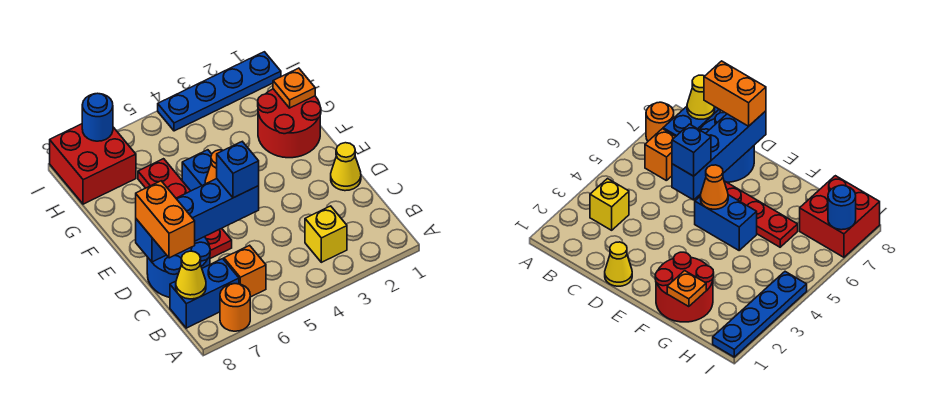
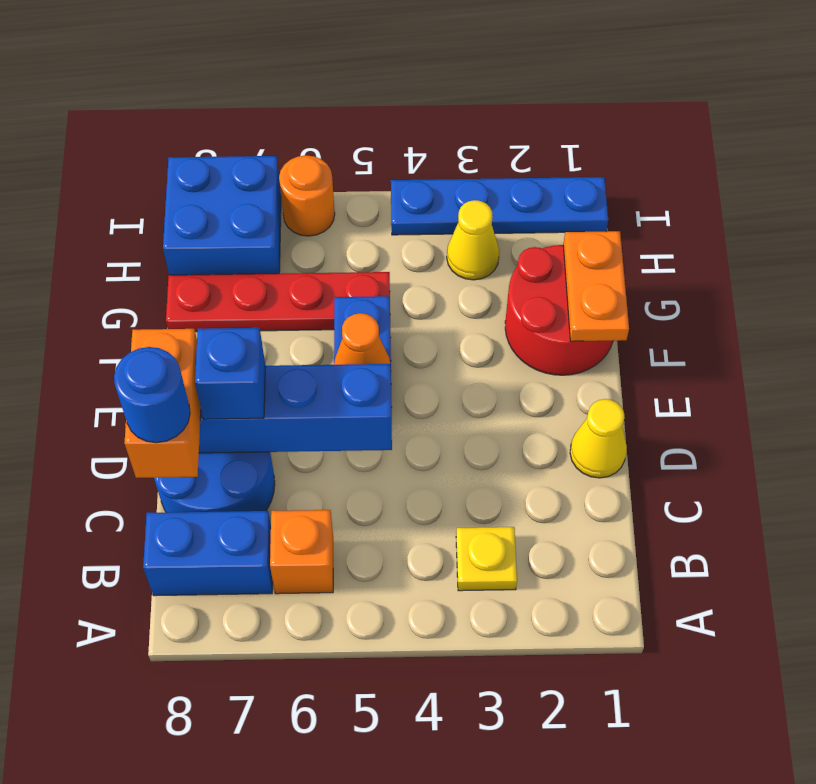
orange 1x1 round brick [220,284,250,331] -> orange 1x1 round brick moved to [279,155,335,236]
yellow 1x1 brick [305,206,347,262] -> yellow 1x1 plate [456,527,517,591]
yellow 1x1 cone [176,251,206,299] -> yellow 1x1 cone moved to [447,200,499,280]
blue 1x1 brick [217,142,259,198] -> blue 1x1 brick moved to [195,328,265,419]
red 1x4 plate [138,159,232,258] -> red 1x4 plate turned to [166,272,390,332]
orange 1x1 plate [273,68,315,108] -> orange 1x2 plate [563,231,629,341]
red 2x2 brick [50,124,136,204] -> blue 2x2 brick [163,156,281,275]
blue 1x1 round brick [82,93,113,141] -> blue 1x1 round brick moved to [114,347,190,443]

